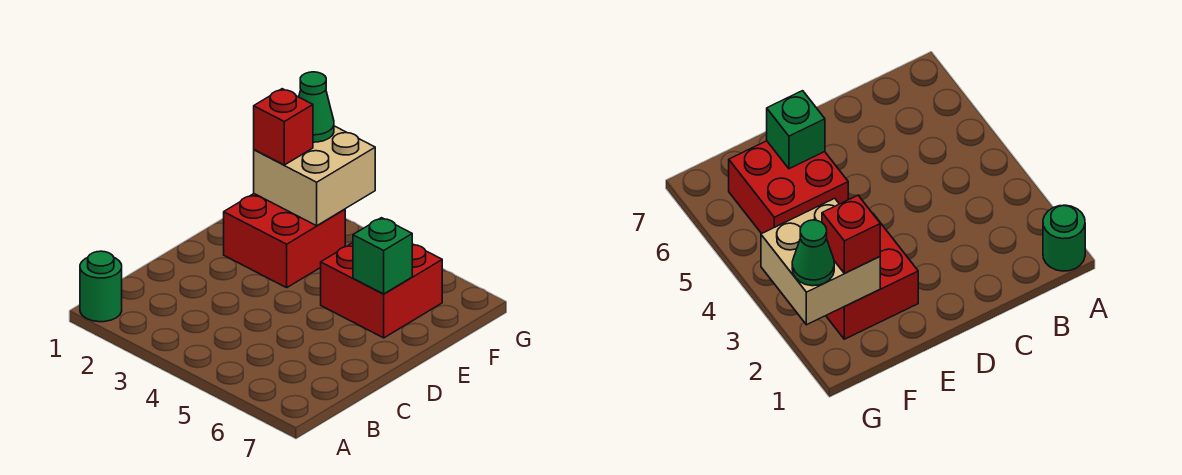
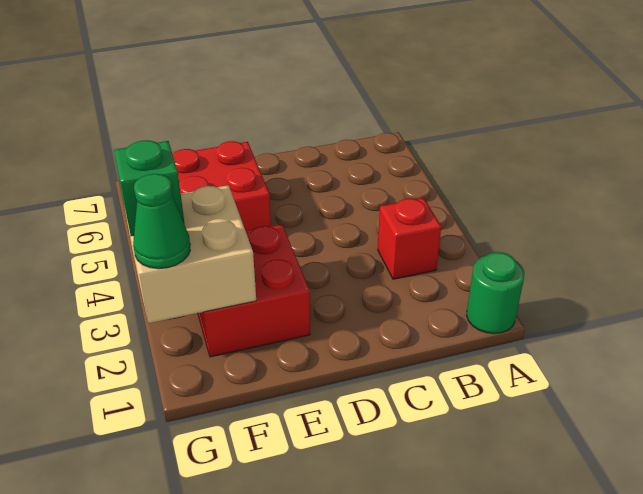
green 1x1 brick [353,218,412,294] -> green 1x1 brick moved to [114,140,185,236]
red 1x1 brick [254,89,313,165] -> red 1x1 brick moved to [378,198,441,279]

